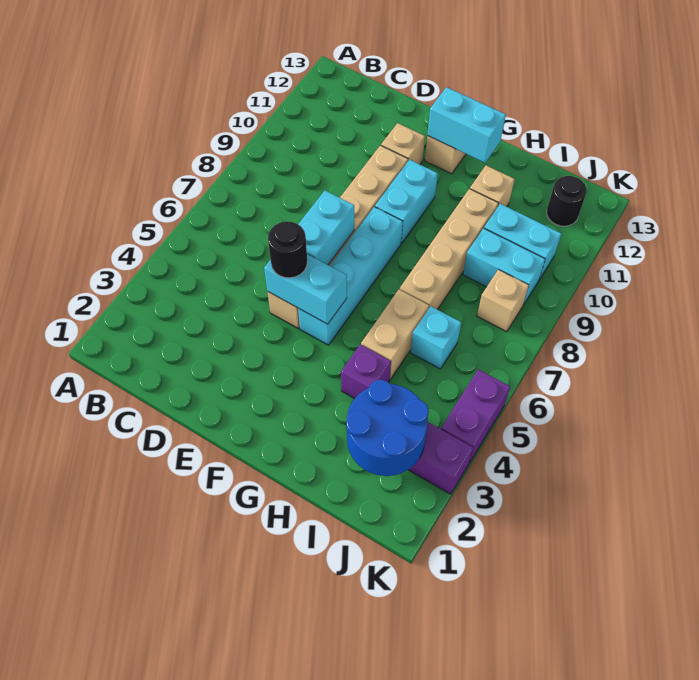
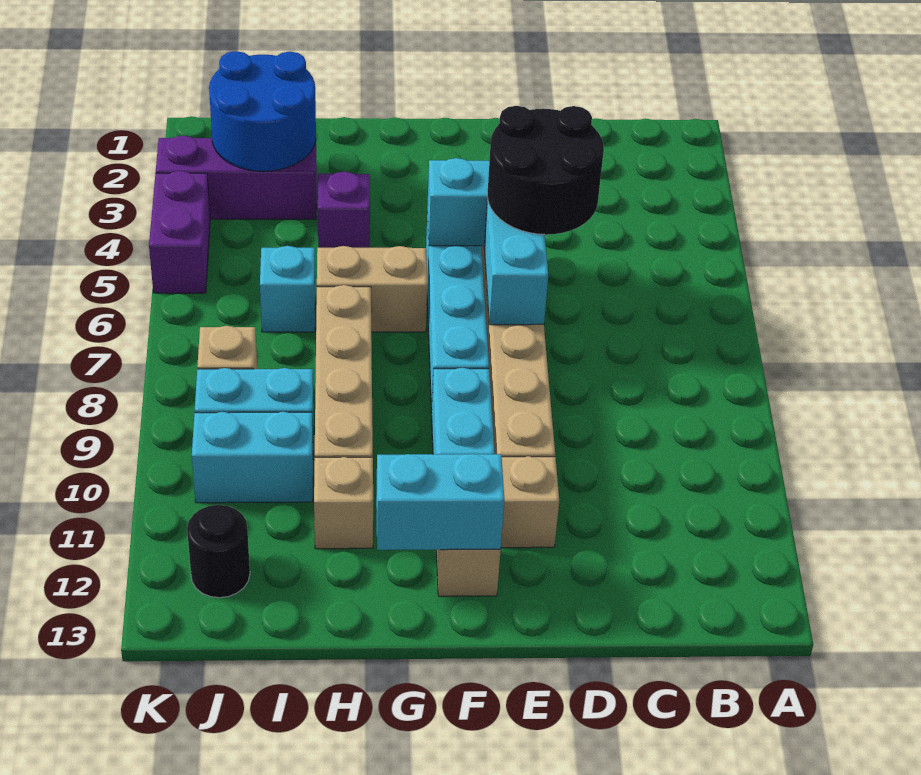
black 1x1 round brick [268,221,307,278] -> black 2x2 round brick [487,106,604,235]
tan 1x2 brick [361,289,429,379] -> tan 1x2 brick turned to [317,246,427,332]

